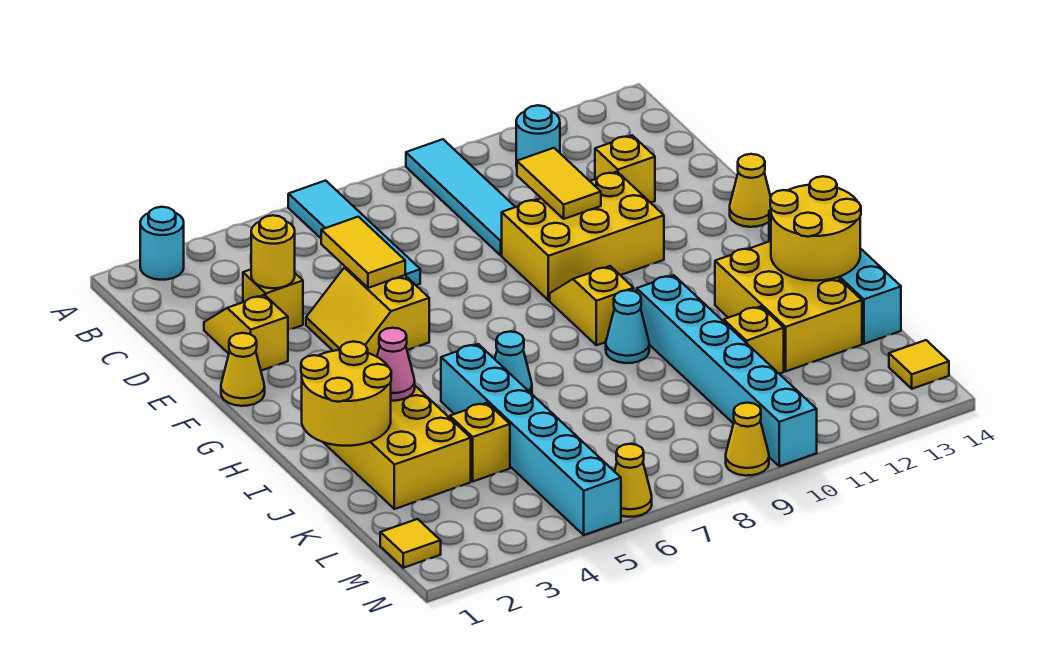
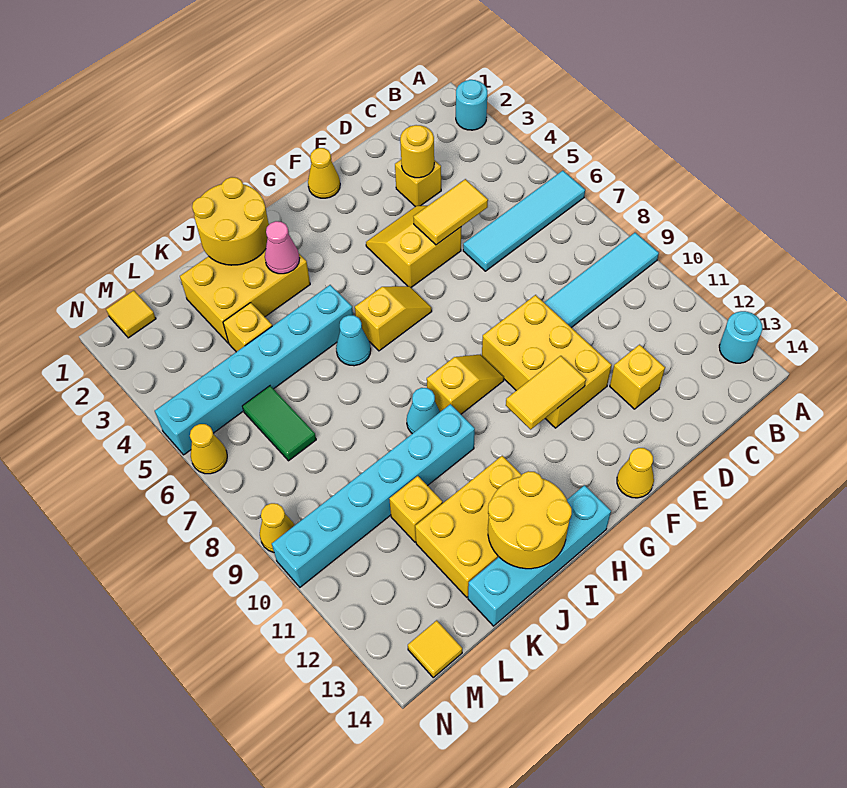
cyan 1x1 round brick [516,105,560,166] -> cyan 1x1 round brick moved to [719,311,762,363]
yellow 1x2 slope [204,295,288,371] -> yellow 1x2 slope moved to [355,286,432,351]
yellow 1x2 tile [517,148,601,219] -> yellow 1x2 tile moved to [506,356,586,429]
none -> green 1x2 tile [242,386,316,461]

